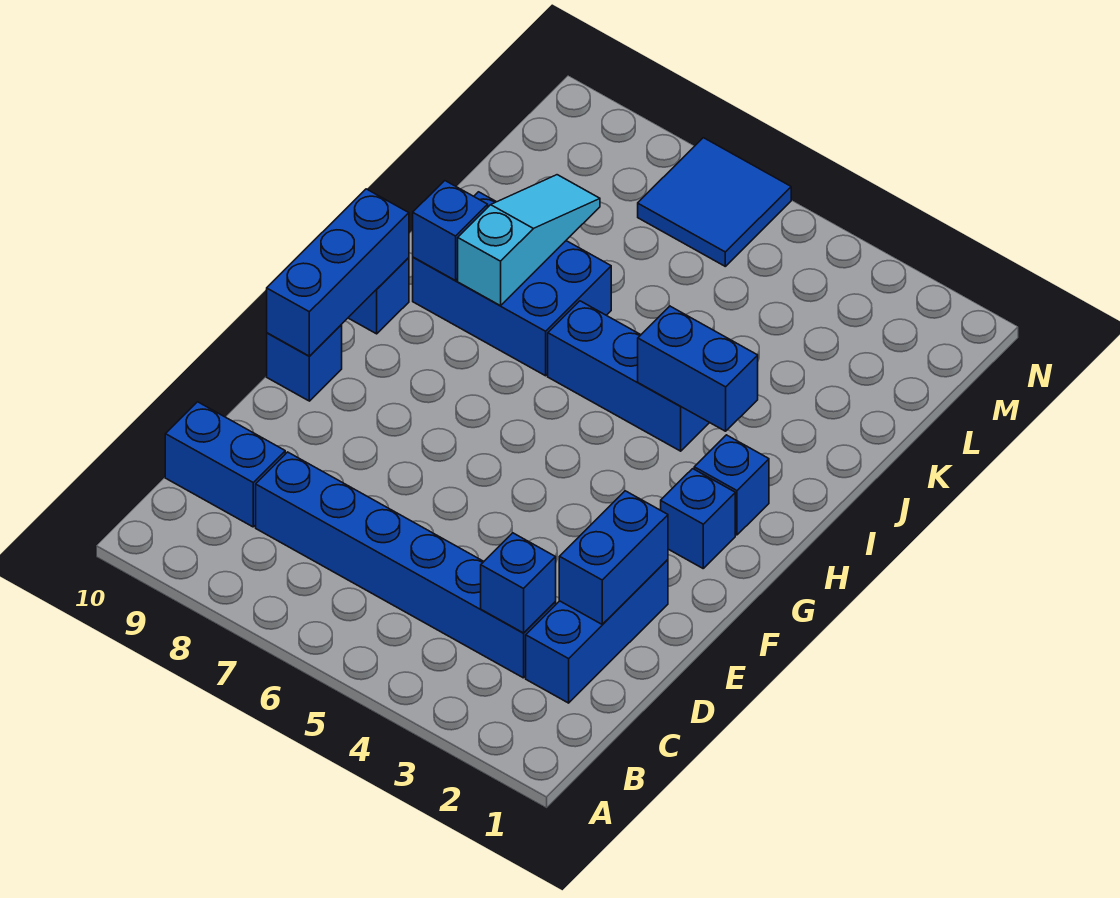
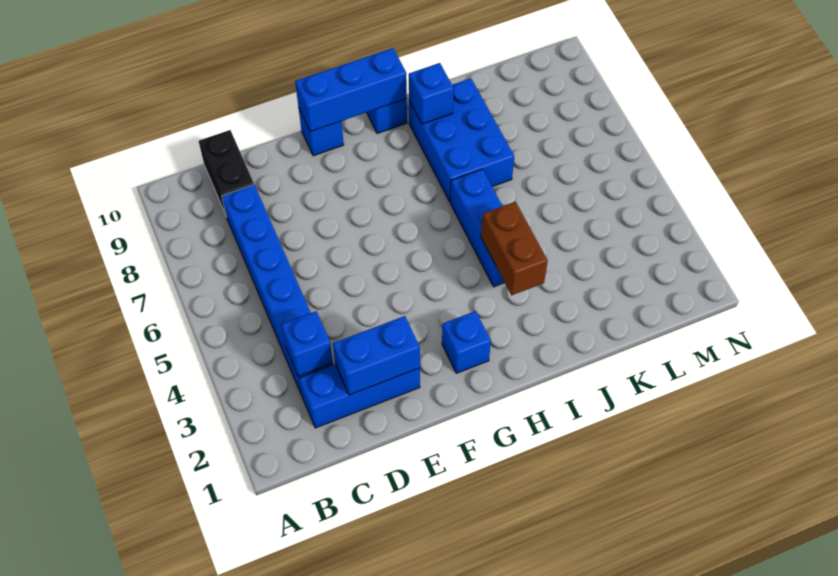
blue 1x2 brick [165,402,285,527] -> black 1x2 brick [199,130,254,215]
blue 1x1 brick [694,435,769,535] -> none
blue 1x2 brick [638,306,758,431] -> brown 1x2 brick [481,202,548,295]
cyan 1x3 slope [458,175,600,306] -> none
blue 2x2 tile [638,138,791,266] -> none

